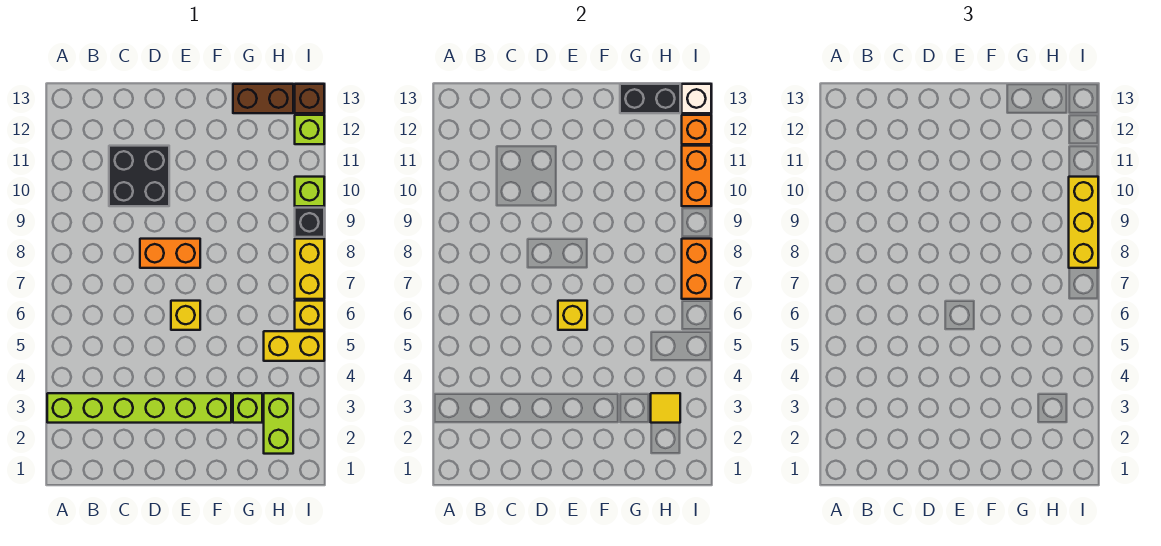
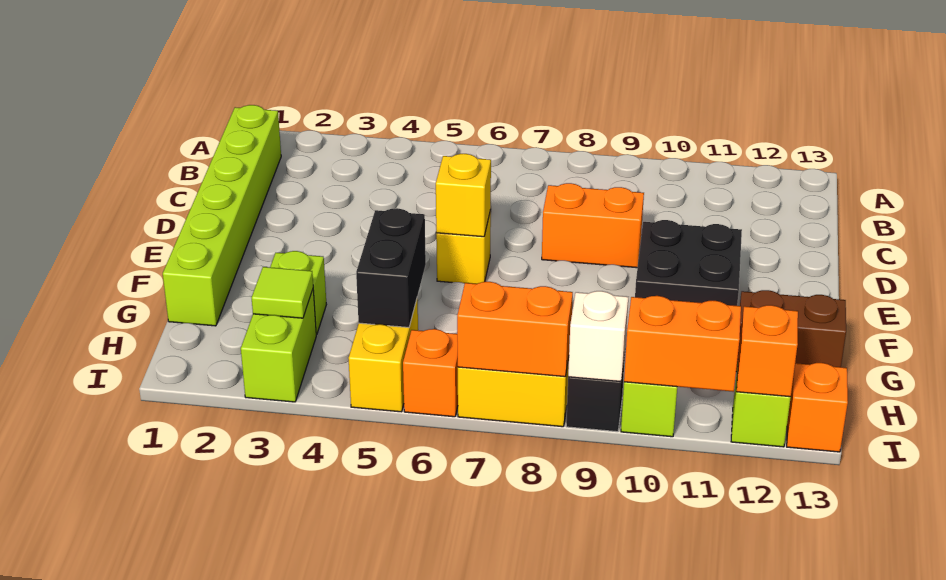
lime 1x6 brick [47,393,231,423] -> lime 1x6 brick moved to [163,105,281,326]
black 2x2 brick [109,146,169,206] -> black 2x2 brick moved to [635,220,742,306]
orange 1x2 brick [140,239,200,268] -> orange 1x2 brick turned to [542,183,644,268]
brown 1x2 brick [233,84,293,113] -> brown 1x2 brick turned to [736,290,846,372]
black 1x2 brick [620,84,680,113] -> black 1x2 brick moved to [356,208,426,327]
lime 1x2 brick [264,393,293,454] -> lime 1x2 brick turned to [241,290,316,402]
yellow 1x1 tile [651,393,680,423] -> lime 1x1 tile [252,267,313,318]
yellow 1x1 brick [295,301,324,330] -> orange 1x1 brick [403,329,458,417]
yellow 1x3 brick [1069,177,1098,268] -> none
brown 1x1 brick [295,84,324,113] -> orange 1x1 brick [787,363,848,452]
white 1x1 brick [682,84,711,113] -> white 1x1 brick moved to [568,291,628,382]

